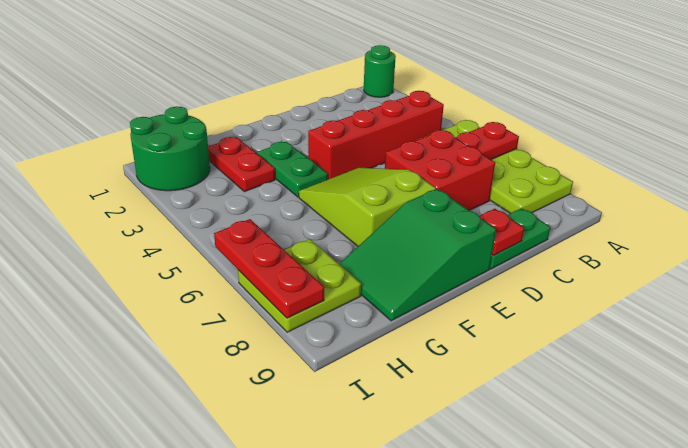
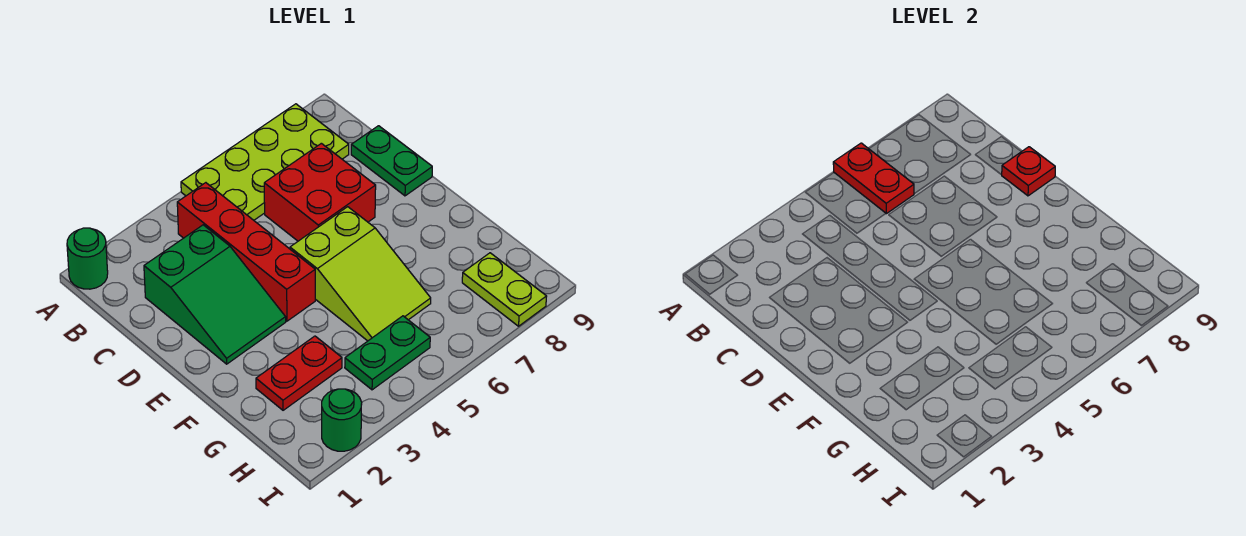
lime 2x3 slope [299,168,436,246] -> lime 2x3 slope turned to [290,207,431,341]
green 2x3 slope [340,189,496,321] -> green 2x3 slope moved to [144,225,286,364]
green 1x2 plate [257,142,328,197] -> green 1x2 plate moved to [345,316,430,390]
green 2x2 round brick [130,106,210,191] -> green 1x1 round brick [322,389,362,451]
lime 2x2 plate [238,239,361,332] -> lime 1x2 plate [462,253,547,326]
red 1x3 plate [214,219,324,318] -> none

